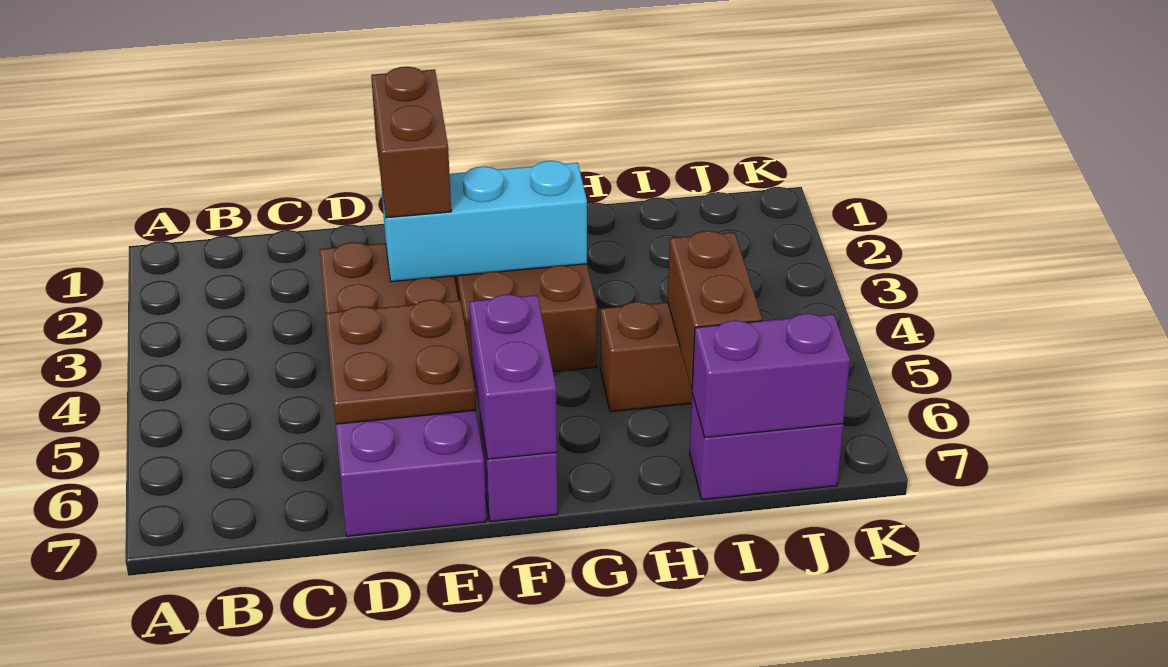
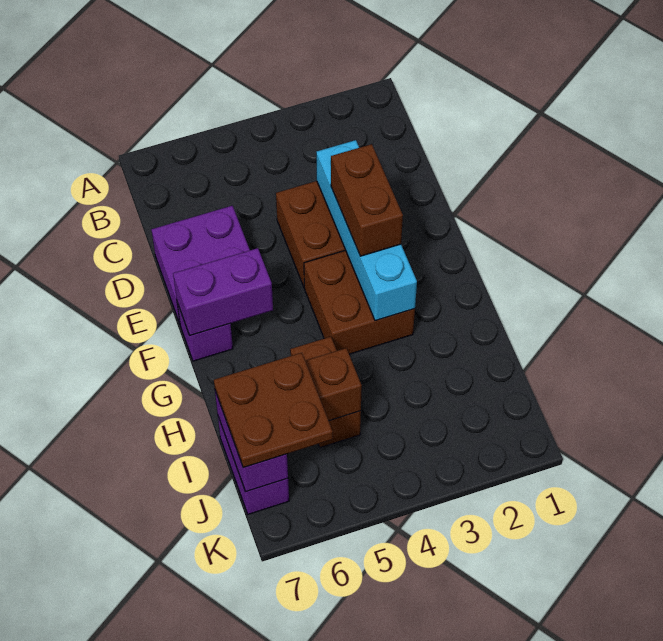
brown 2x2 plate [325,300,476,424] -> brown 2x2 plate moved to [214,353,333,468]
brown 1x2 brick [371,67,451,218] -> brown 1x2 brick turned to [331,144,403,256]
cyan 1x3 brick [381,161,587,282] -> cyan 1x4 brick [316,140,417,321]

